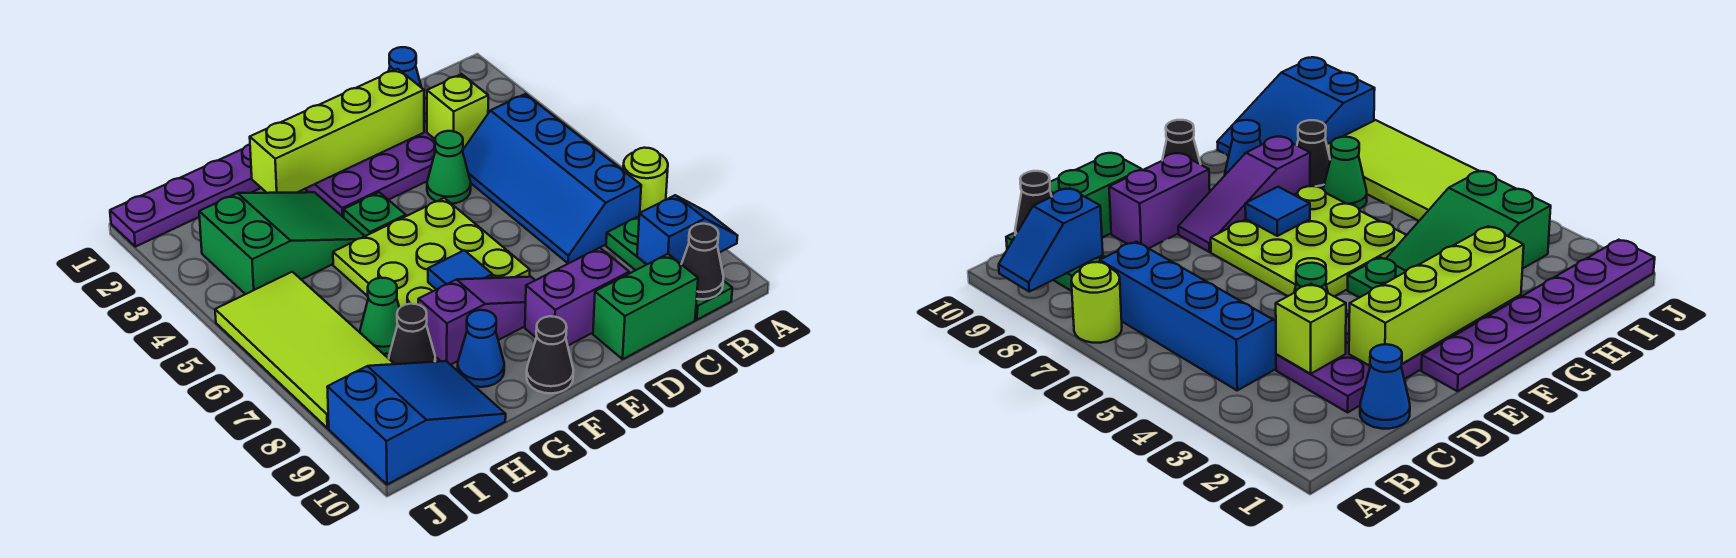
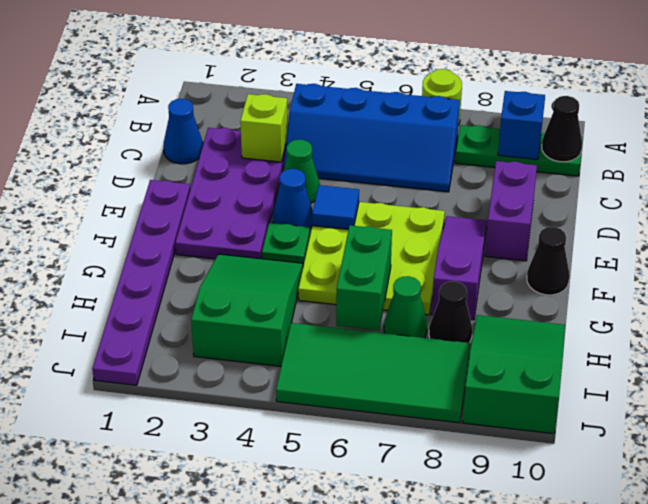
green 1x2 brick [593,254,698,359] -> green 1x2 brick moved to [336,225,392,331]
lime 1x4 brick [250,69,424,193] -> none
blue 1x1 tile [428,250,492,290] -> blue 1x1 tile moved to [312,185,359,229]
blue 1x1 cone [458,310,504,387] -> blue 1x1 cone moved to [273,169,313,229]
blue 2x3 slope [327,361,506,484] -> green 2x3 slope [463,315,565,434]
lime 2x4 tile [215,272,394,428] -> green 2x4 tile [276,323,470,423]

